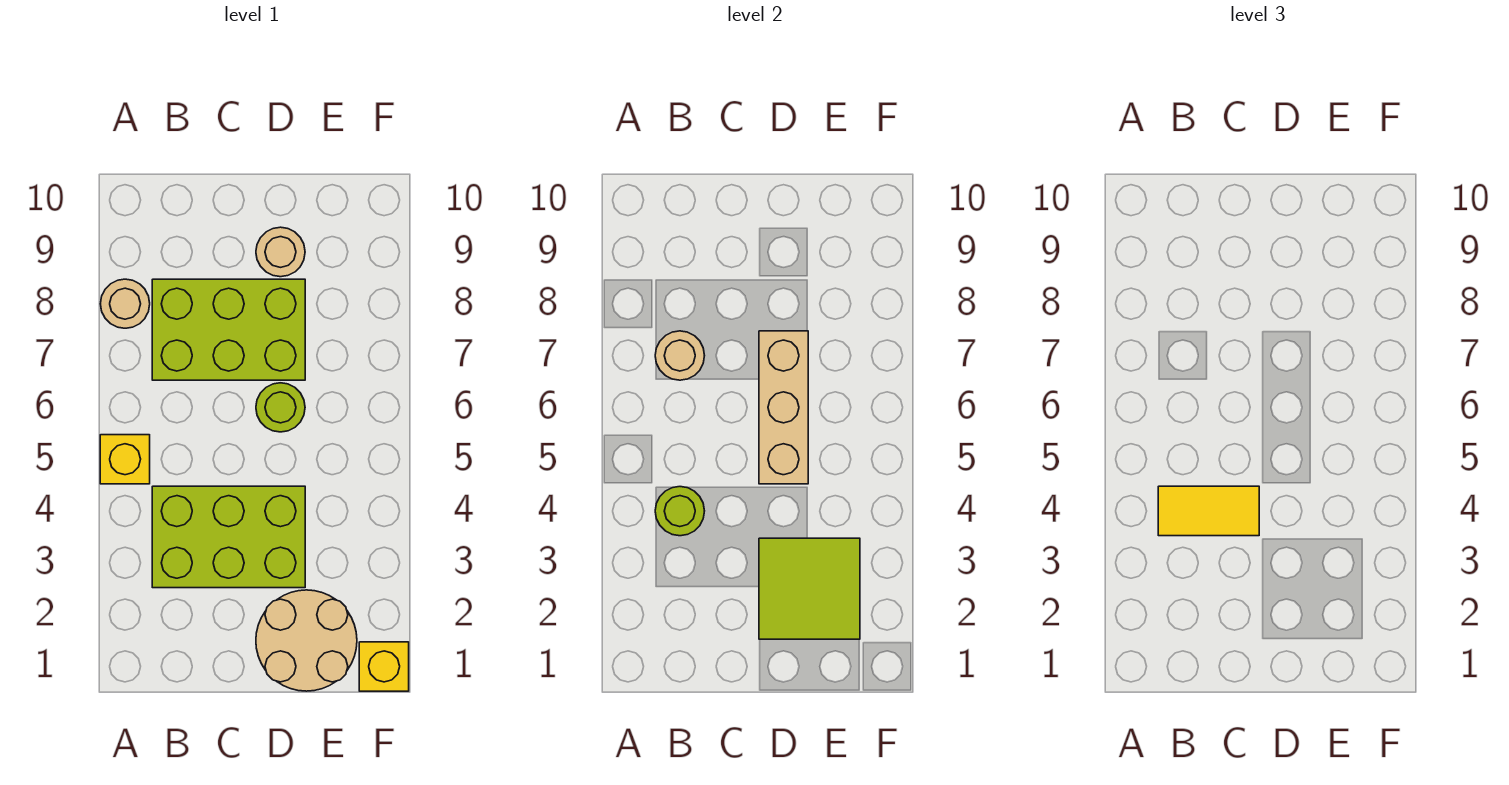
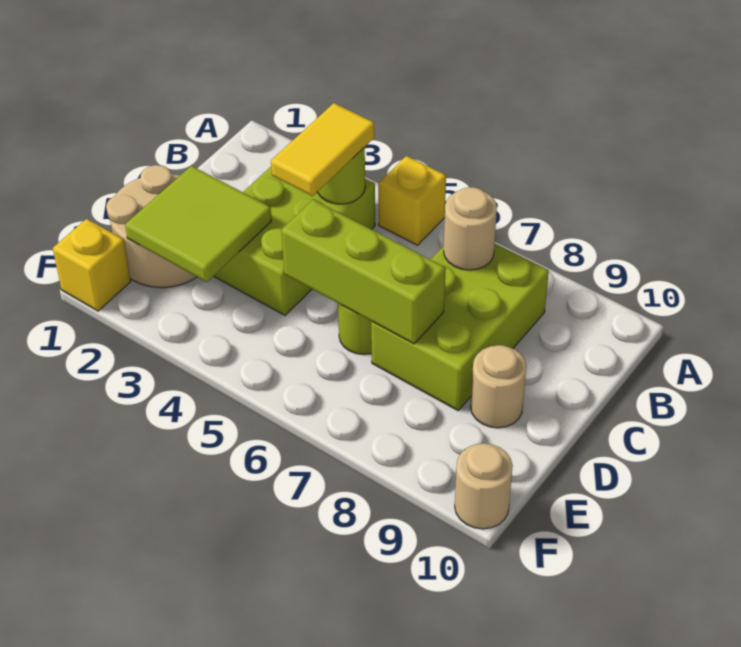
tan 1x1 round brick [100,279,150,328] -> tan 1x1 round brick moved to [455,443,513,529]
tan 1x3 brick [759,331,808,484] -> lime 1x3 brick [281,200,446,344]

